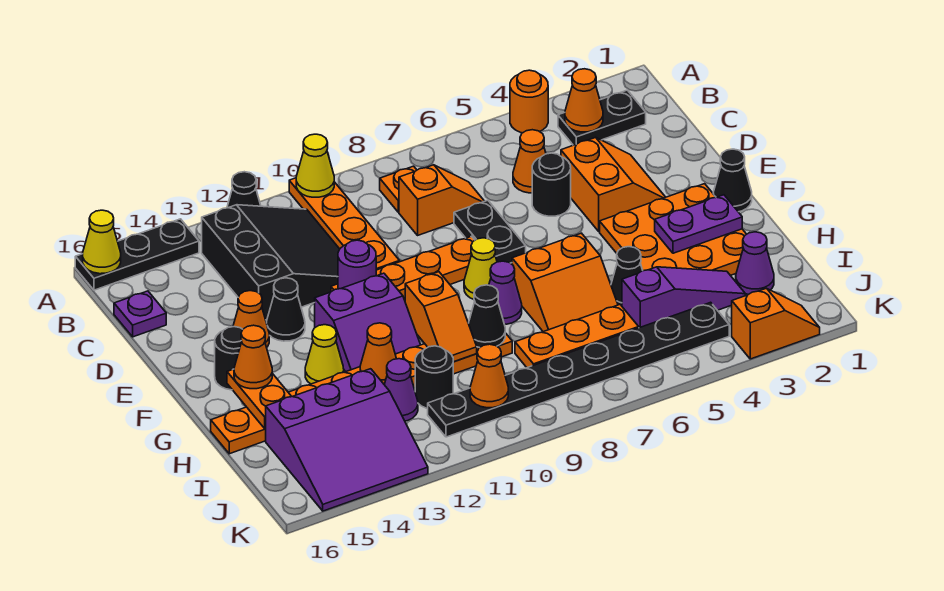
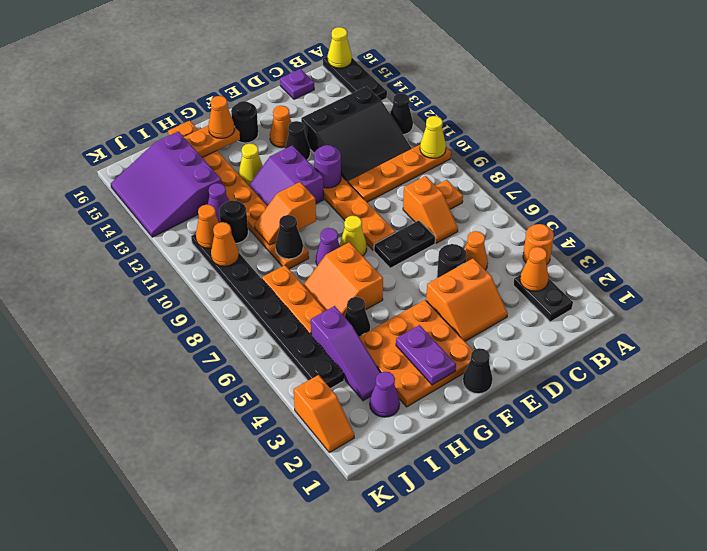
orange 1x1 cone [360,323,396,384] -> orange 1x1 cone moved to [196,205,219,248]

